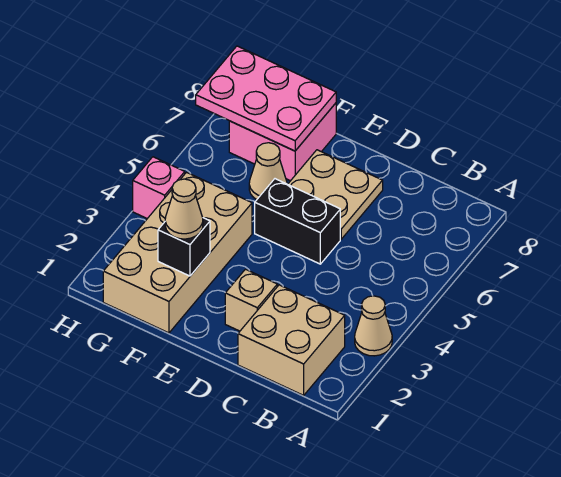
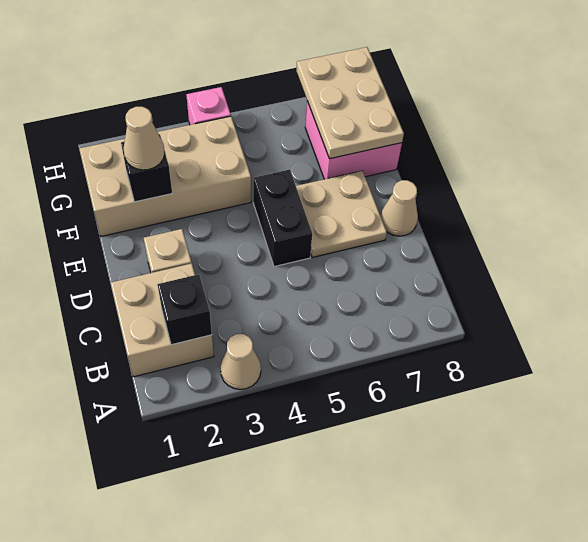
none -> black 1x1 brick [157,274,212,345]
tan 1x1 cone [249,143,287,200] -> tan 1x1 cone moved to [381,180,418,236]
pink 2x3 plate [196,46,336,151] -> tan 2x3 plate [296,47,404,159]

